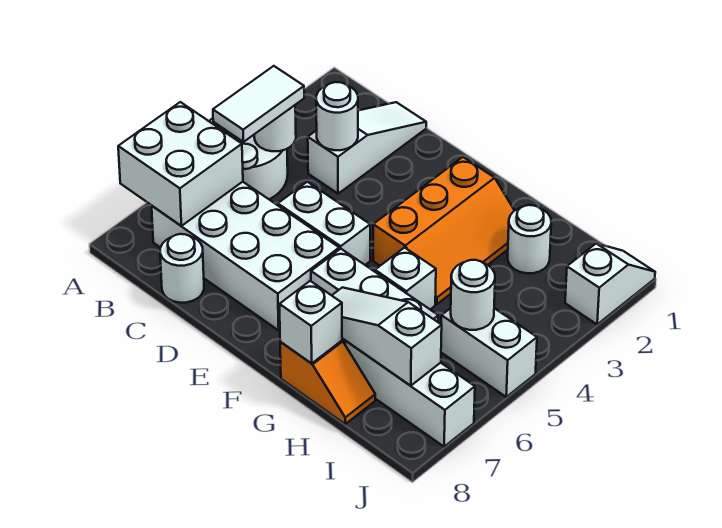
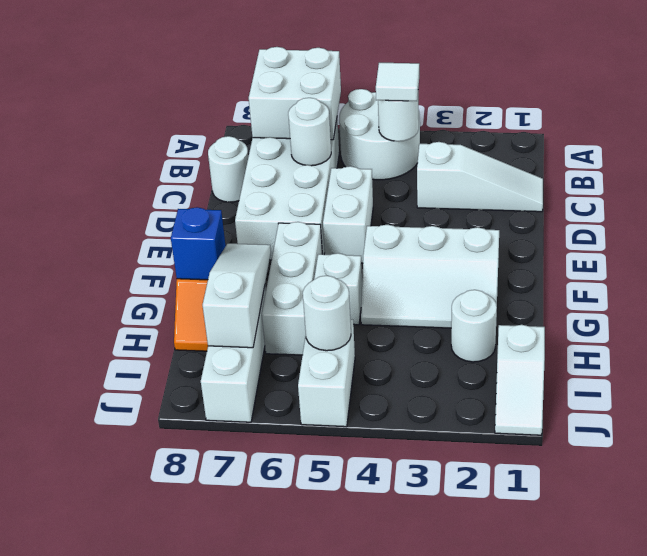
white 1x2 tile [213,66,304,142] -> white 1x1 tile [376,63,419,101]
white 1x1 round brick [316,82,358,150] -> white 1x1 round brick moved to [288,98,331,166]
orange 2x3 slope [373,157,515,304] -> white 2x3 slope [361,225,499,328]
white 1x1 brick [279,281,342,363] -> blue 1x1 brick [171,207,226,280]
white 1x2 slope [565,244,655,324] -> white 1x2 slope turned to [495,325,545,435]

